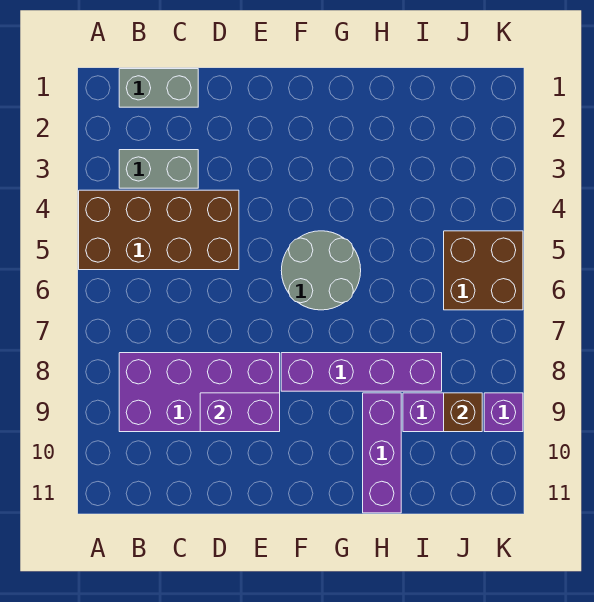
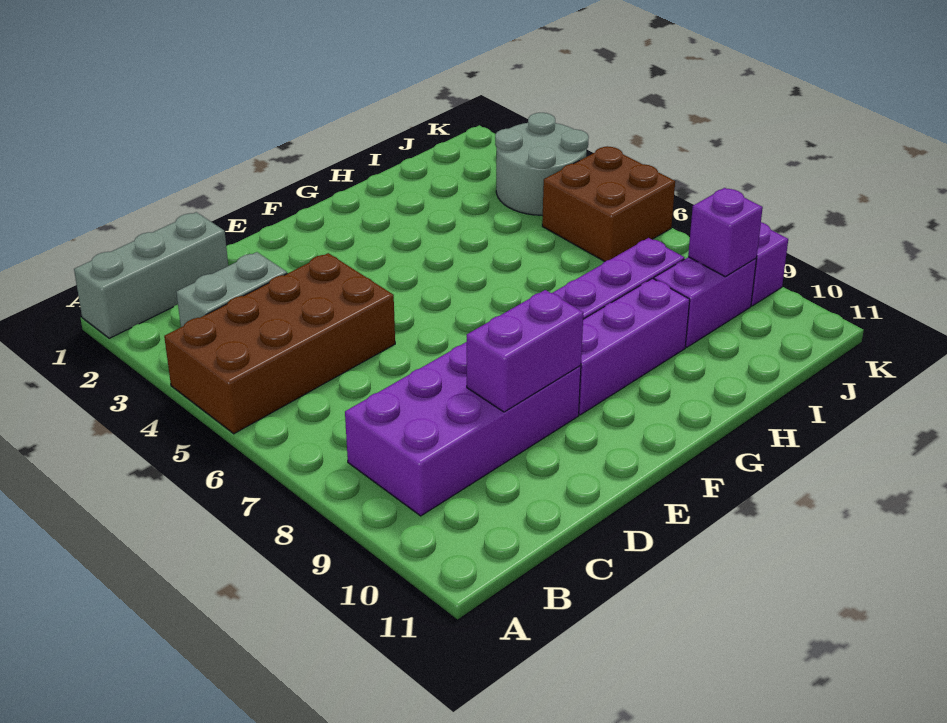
grey 1x2 brick [119,69,198,107] -> grey 1x3 brick [74,212,228,338]
grey 2x2 round brick [281,231,361,310] -> grey 2x2 round brick moved to [495,113,589,215]
purple 1x3 brick [363,393,401,513] -> purple 1x3 brick turned to [579,279,690,415]
brown 1x1 brick [444,393,482,432] -> purple 1x1 brick [688,188,763,277]

